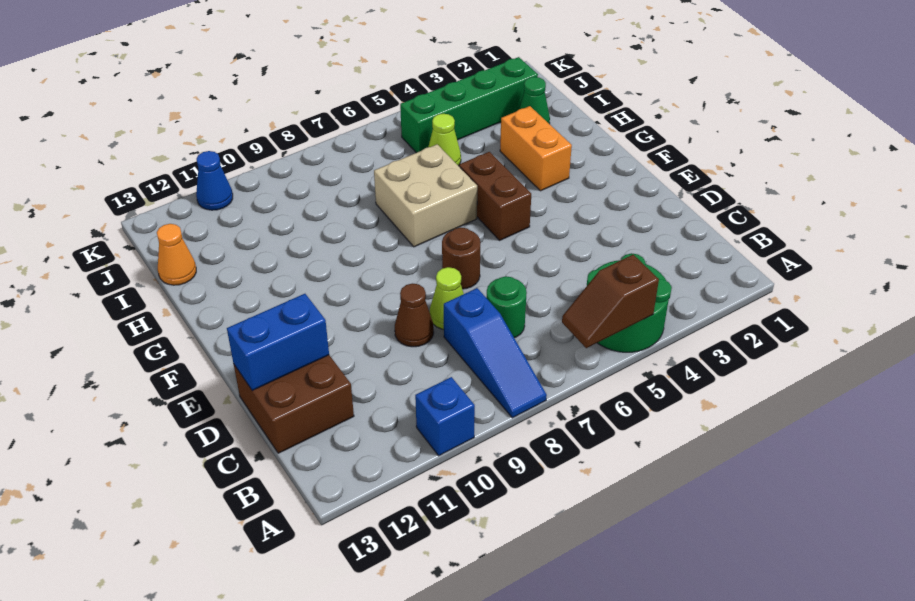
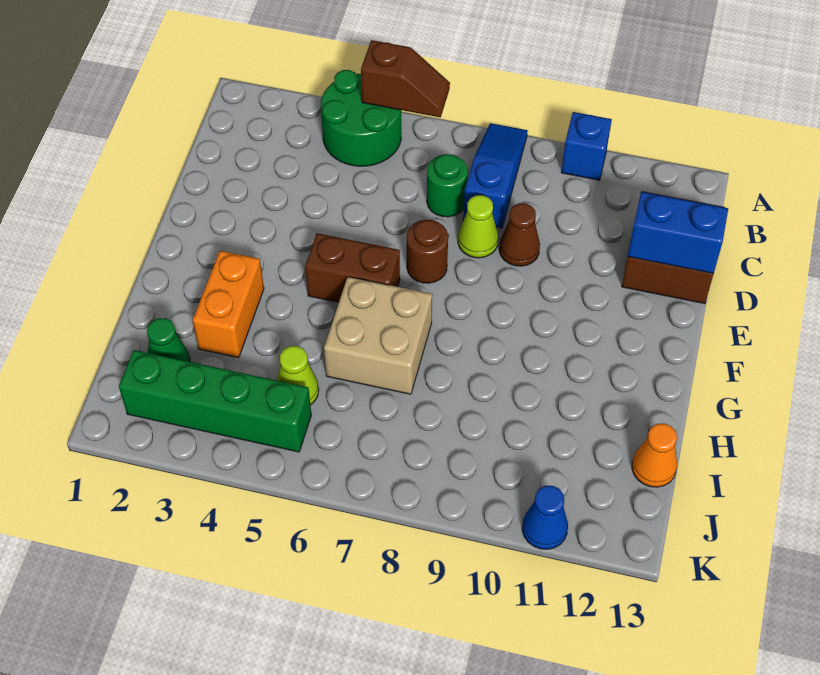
brown 1x2 brick [459,152,531,240] -> brown 1x2 brick turned to [305,233,400,302]

